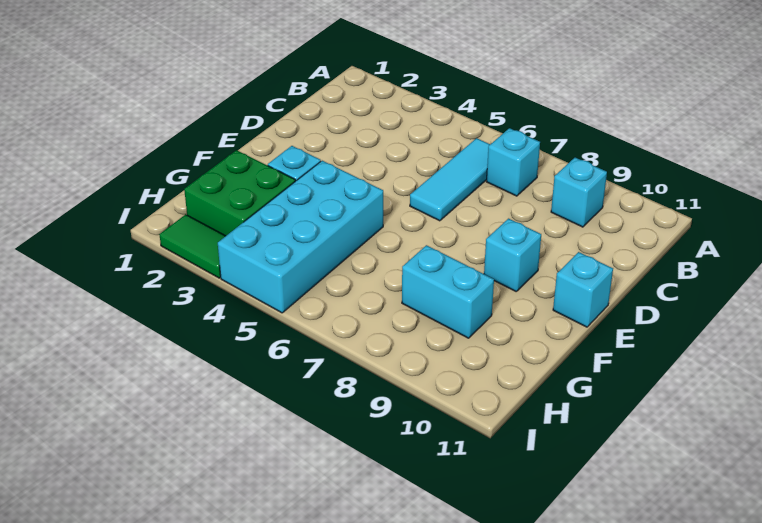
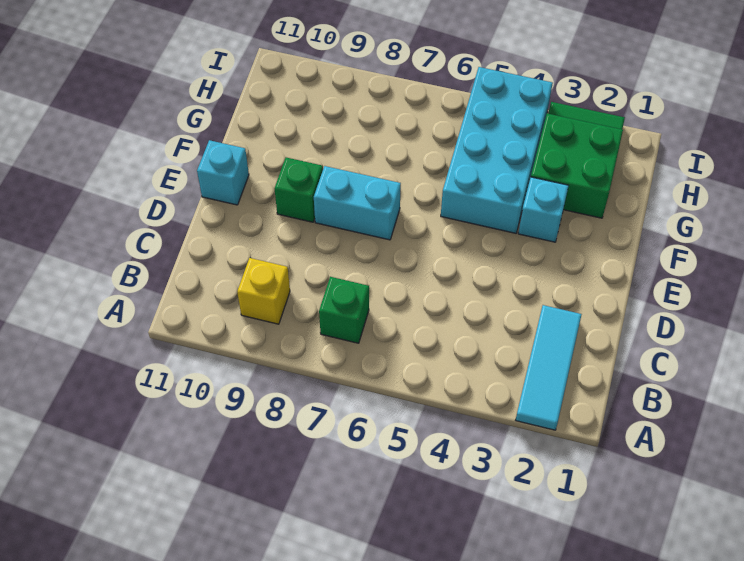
cyan 1x3 tile [410,138,490,221] -> cyan 1x3 tile moved to [516,305,582,430]
cyan 1x1 brick [486,128,540,196] -> green 1x1 brick [319,277,369,343]
cyan 1x1 brick [551,158,607,227] -> yellow 1x1 brick [237,258,290,324]
cyan 1x1 brick [484,219,541,291] -> green 1x1 brick [274,157,323,222]
cyan 1x2 brick [402,245,494,338] -> cyan 1x2 brick moved to [314,166,401,240]

